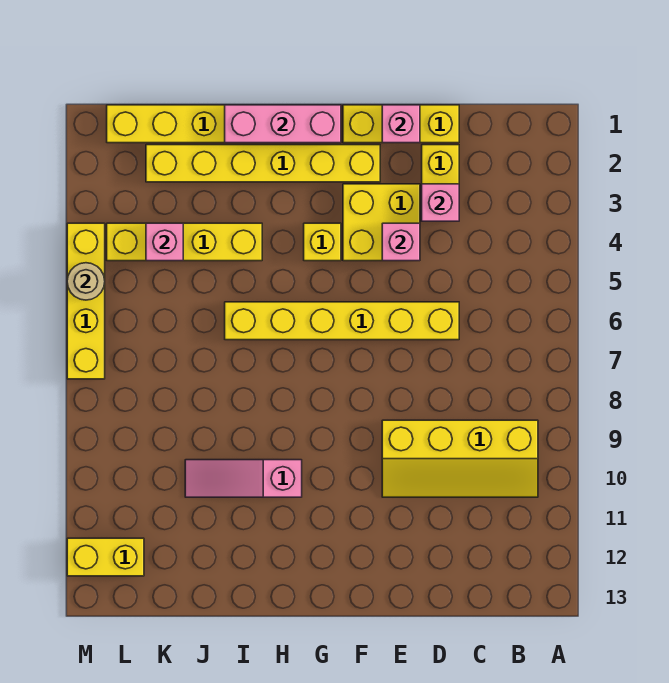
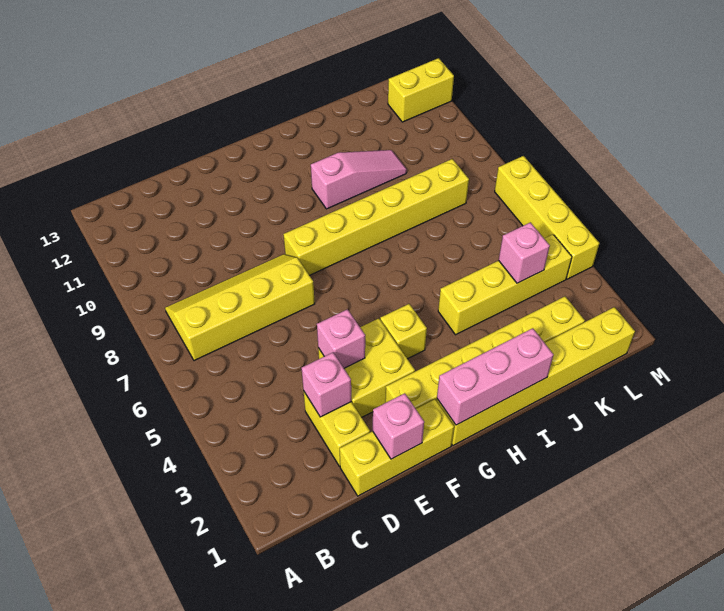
yellow 2x4 slope [382,420,538,497] -> yellow 2x4 slope moved to [165,254,315,361]
yellow 1x6 brick [225,302,459,340] -> yellow 1x6 brick moved to [284,159,469,275]
tan 1x1 round brick [67,263,105,300] -> none

